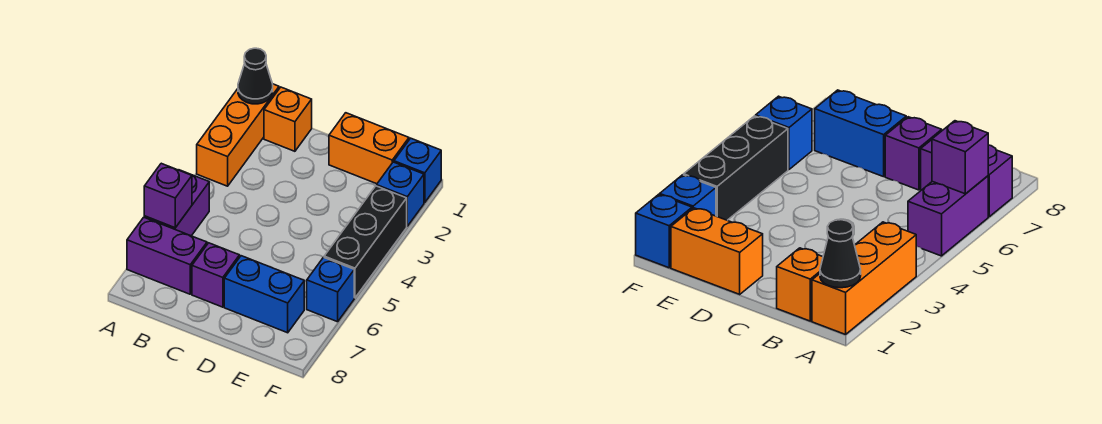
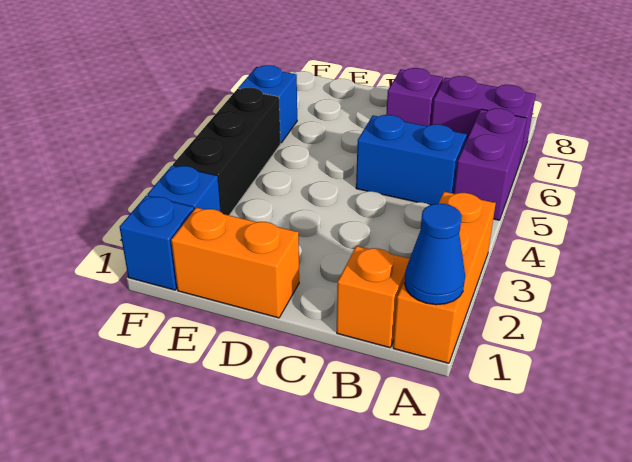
black 1x1 cone [238,48,273,104] -> blue 1x1 cone [405,204,465,305]
purple 1x1 brick [144,163,192,228] -> none
blue 1x2 brick [224,256,304,333] -> blue 1x2 brick moved to [356,115,467,205]

